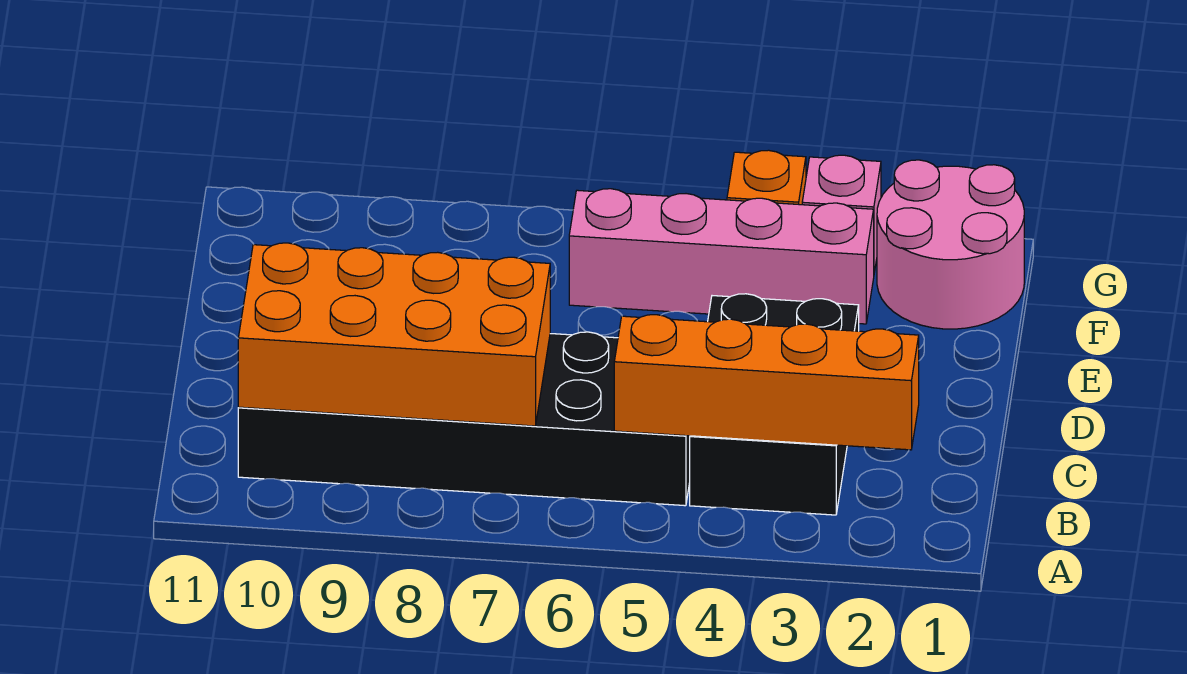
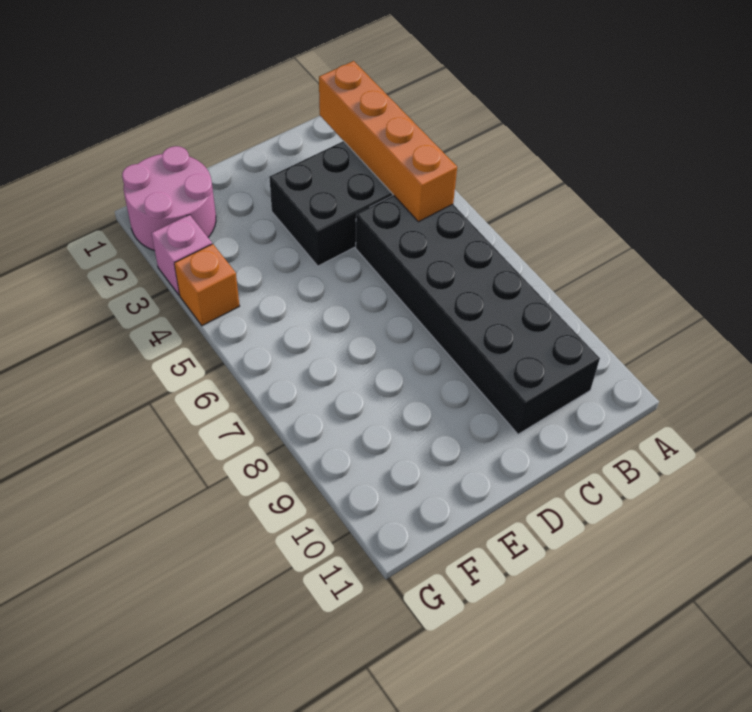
orange 2x4 brick [238,243,550,426] -> none
pink 1x4 brick [569,189,874,324] -> none

